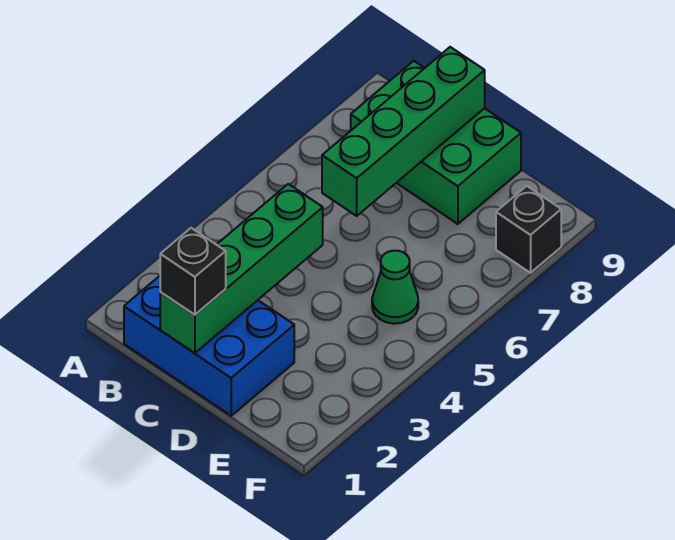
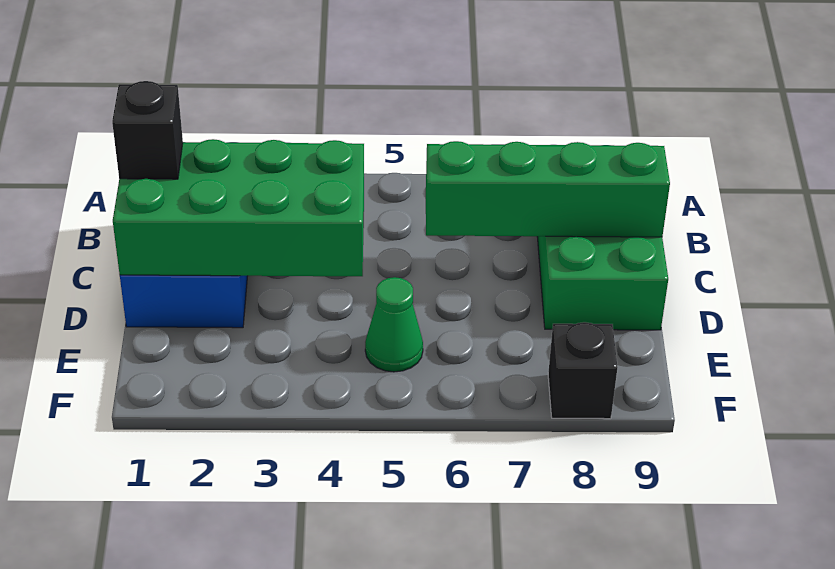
green 1x4 brick [160,184,323,353] -> green 2x4 brick [113,139,364,276]

